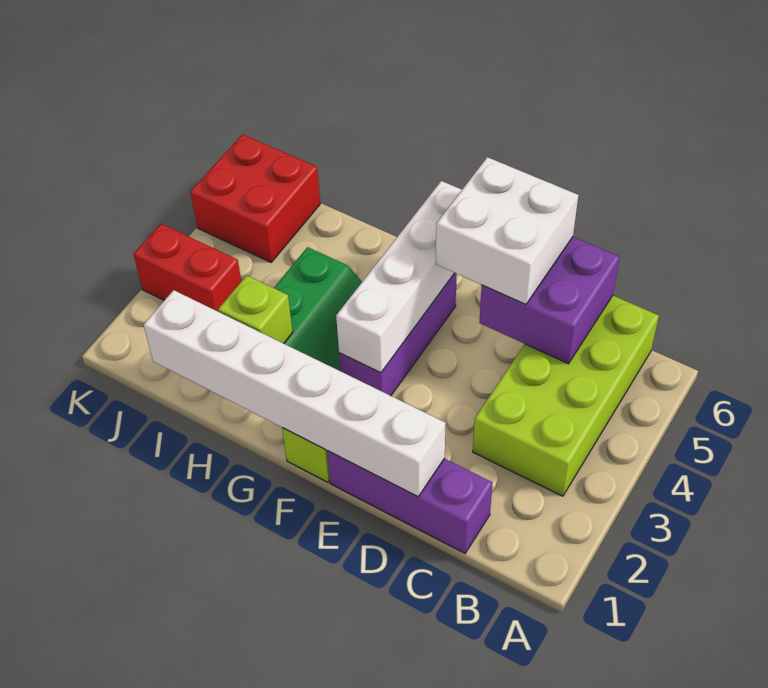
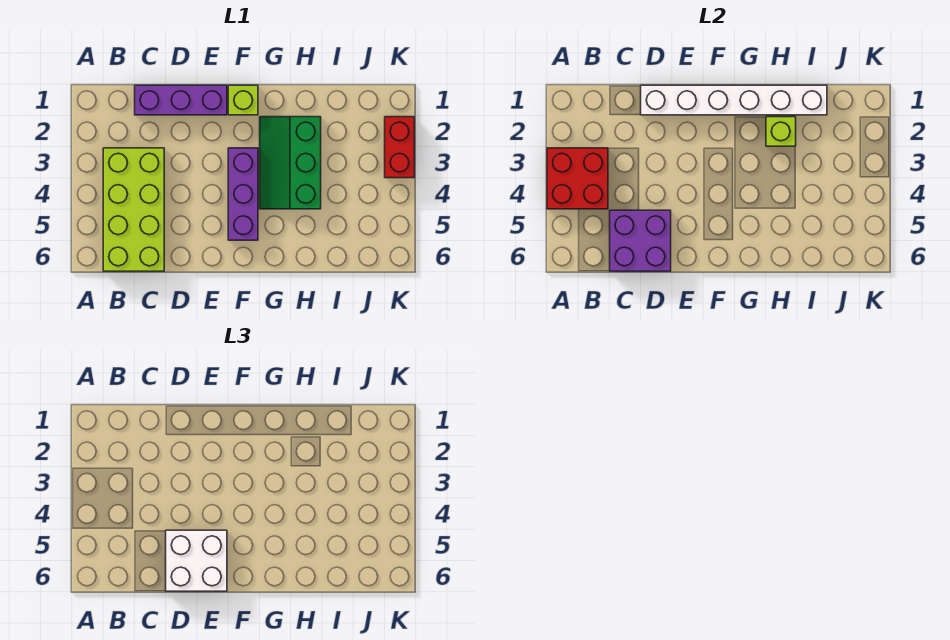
white 1x4 brick [336,181,462,373] -> none
red 1x2 brick [133,224,241,311] -> red 1x2 brick turned to [385,117,414,178]
red 2x2 brick [190,134,320,262] -> red 2x2 brick moved to [547,148,608,209]

